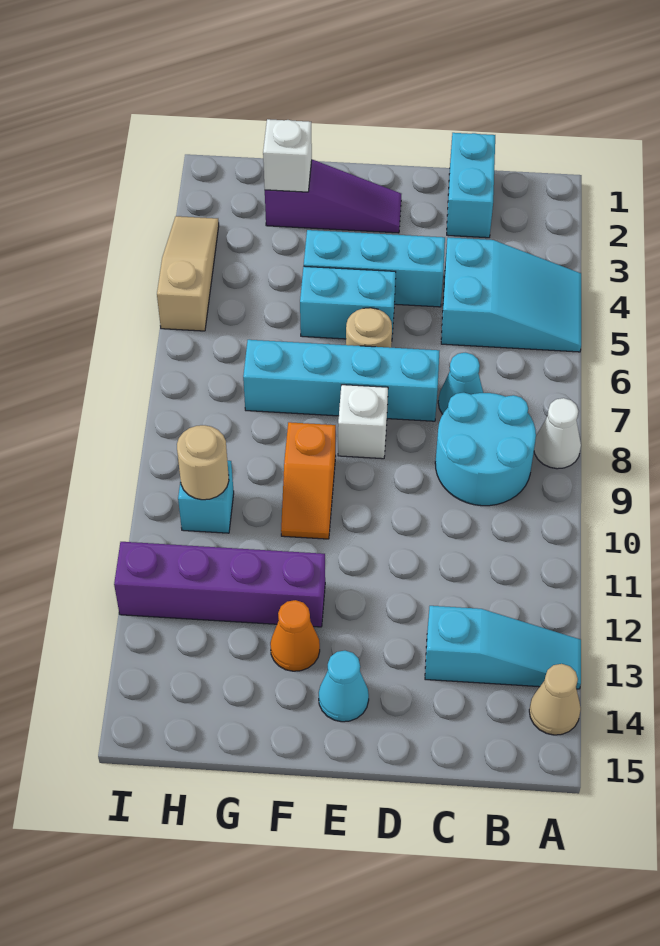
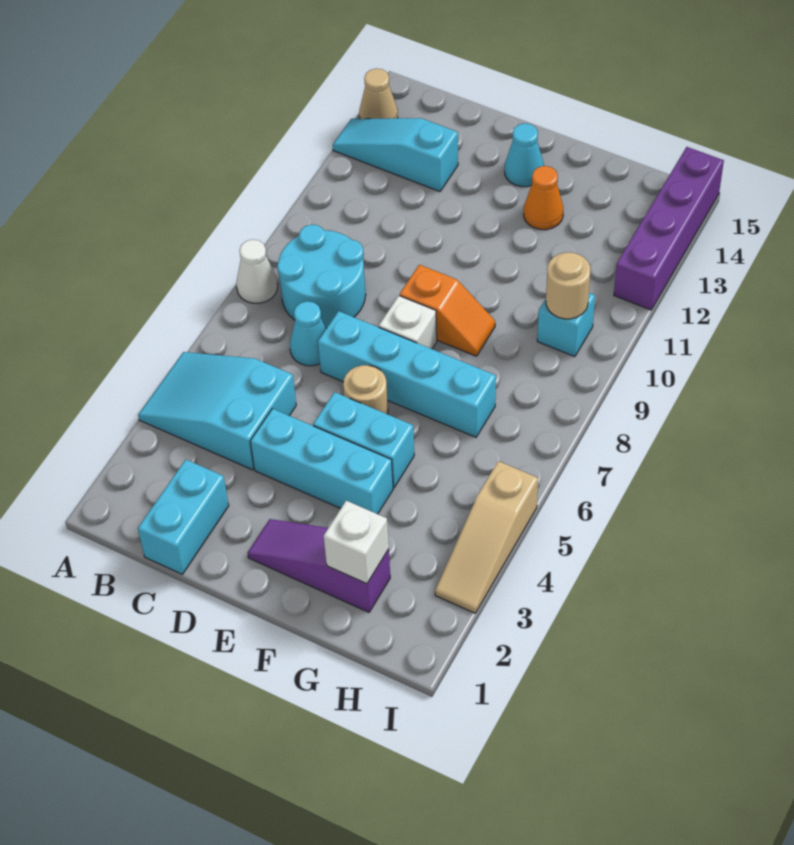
orange 1x2 slope [281,422,336,539] -> orange 1x2 slope turned to [400,265,495,356]
purple 1x4 brick [114,542,325,627] -> purple 1x4 brick turned to [614,147,724,310]

